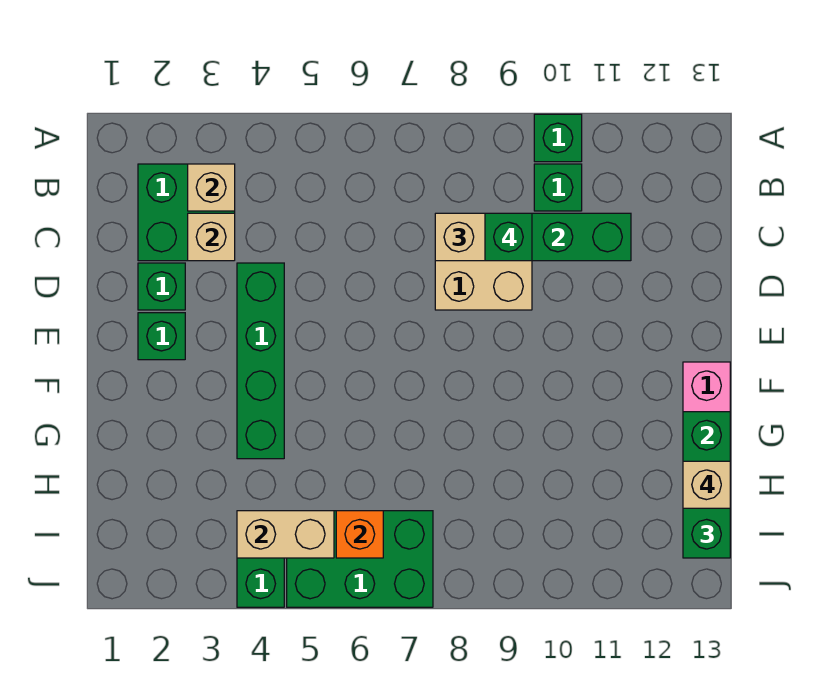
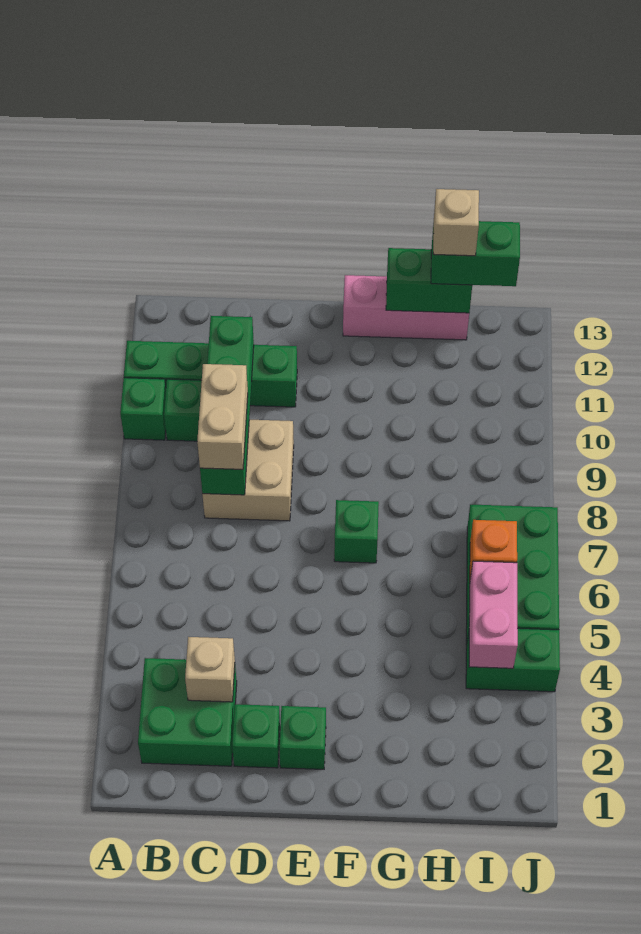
tan 1x1 brick [188,164,235,211] -> none
green 1x1 brick [485,213,532,261] -> green 1x1 brick moved to [334,500,379,563]
green 1x4 brick [237,263,284,459] -> green 1x4 brick moved to [124,341,297,407]
tan 1x2 brick [237,511,334,558] -> pink 1x2 brick [469,561,518,668]

